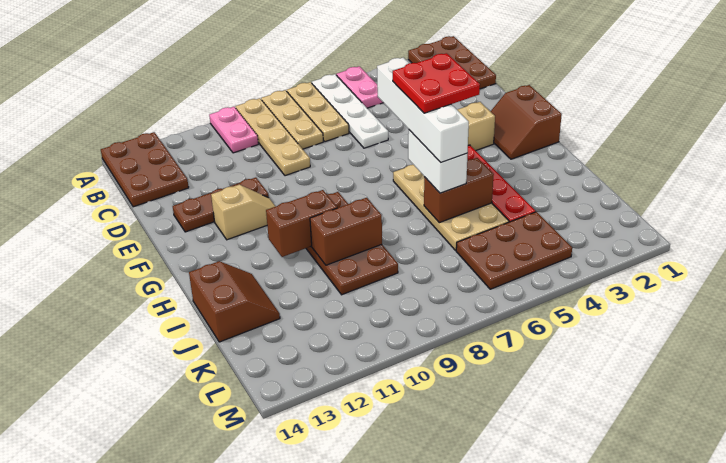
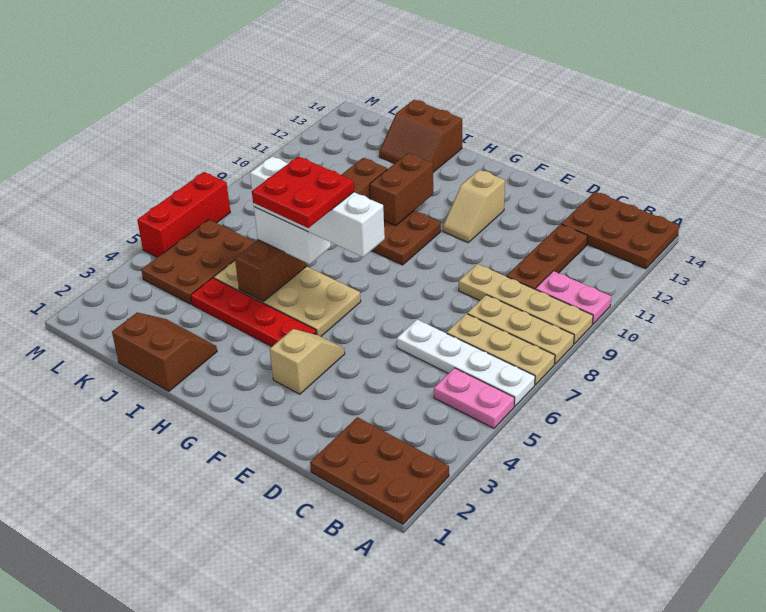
brown 1x3 plate [173,178,269,232] -> brown 1x3 plate moved to [507,224,588,289]
brown 2x2 slope [490,85,562,159] -> brown 2x2 slope moved to [112,313,217,391]
none -> red 1x3 brick [137,172,230,257]

